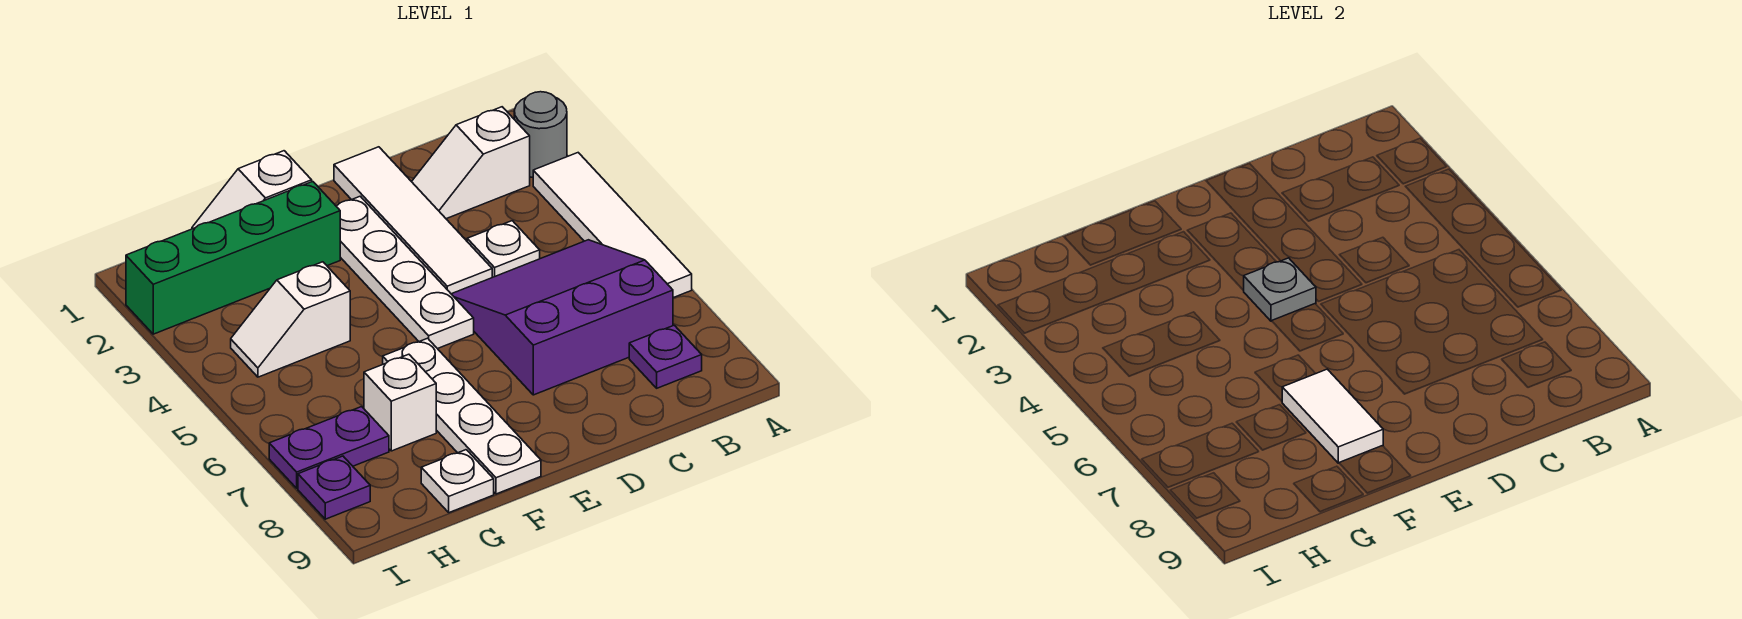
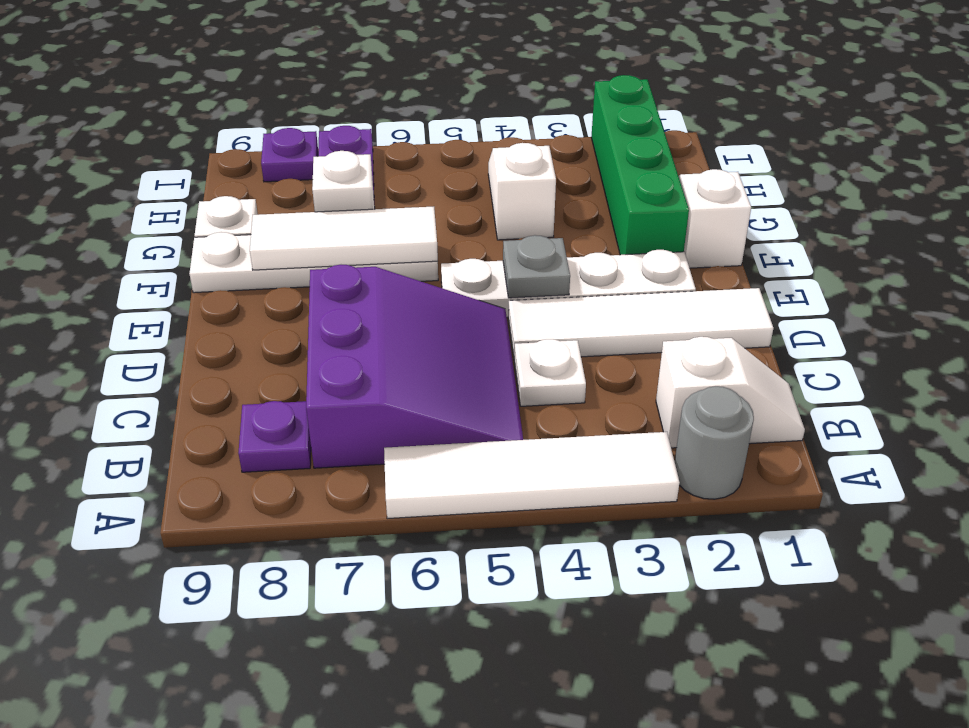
white 1x2 slope [412,107,530,219] -> white 1x2 slope turned to [656,337,805,448]
white 1x2 tile [1282,369,1383,463] -> white 1x3 tile [250,207,438,270]

